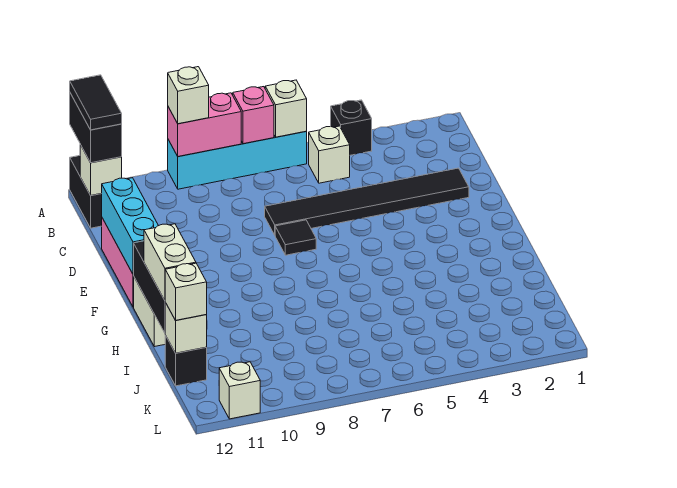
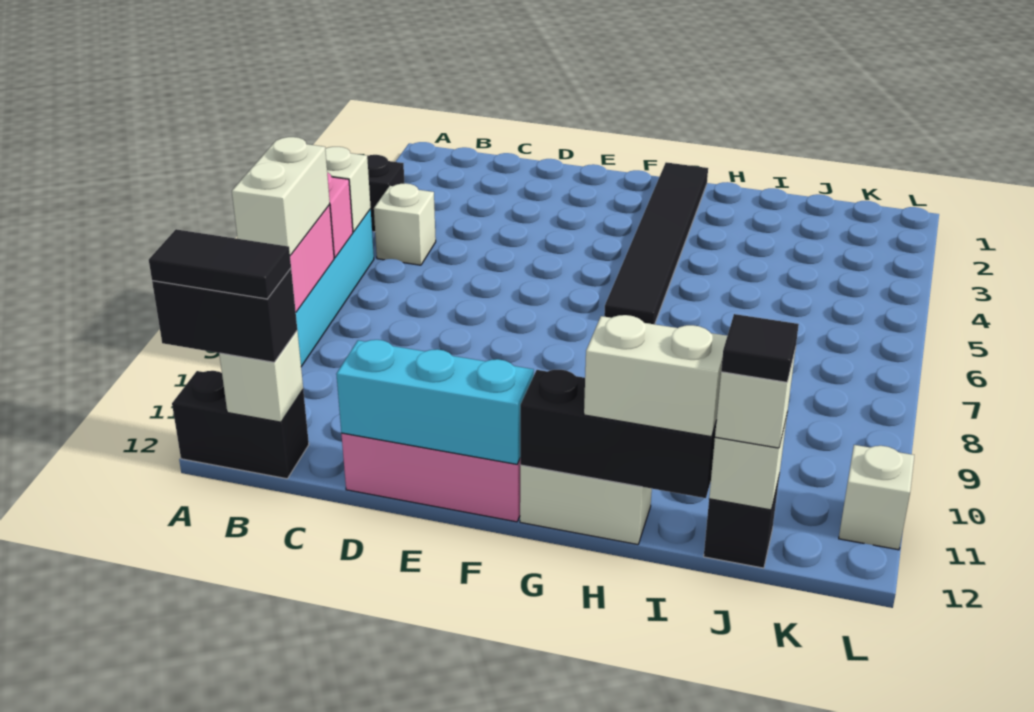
white 1x1 brick [168,67,209,124] -> white 1x2 brick [232,137,330,255]
black 1x6 tile [265,168,469,235] -> black 1x6 tile moved to [604,162,708,324]
black 1x1 tile [275,220,316,255] -> black 1x1 tile moved to [721,314,799,382]

